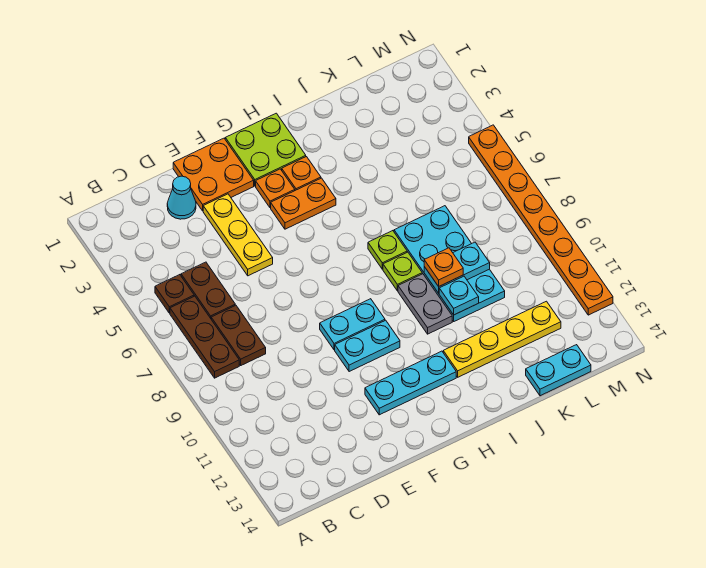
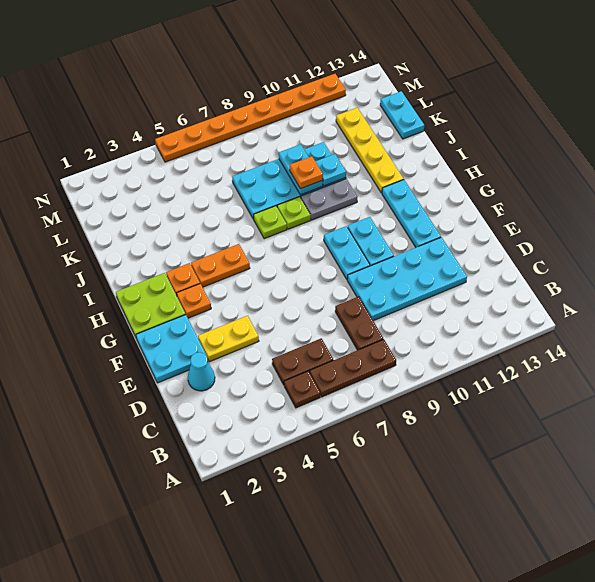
brown 1x2 plate [211,305,266,365] -> brown 1x2 plate turned to [335,297,383,350]
none -> cyan 2x4 plate [347,237,467,321]
orange 2x2 plate [173,138,254,211] -> cyan 2x2 plate [136,315,207,383]
yellow 1x3 plate [203,194,273,276] -> yellow 1x2 plate [198,316,259,362]
orange 1x2 plate [271,178,336,229] -> orange 1x2 plate turned to [191,244,250,287]

